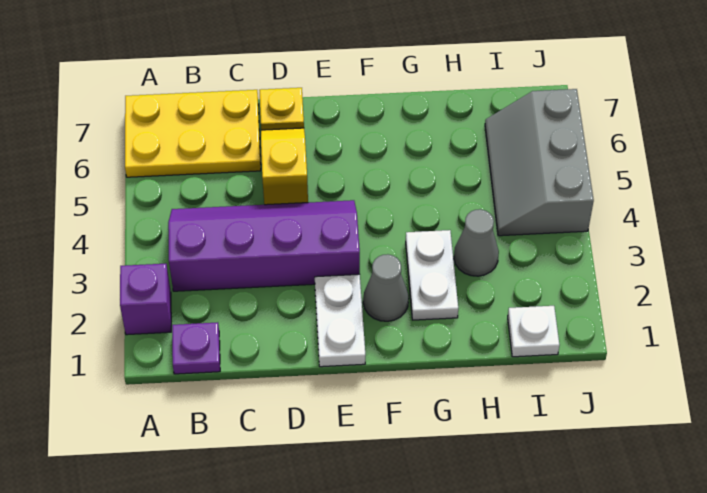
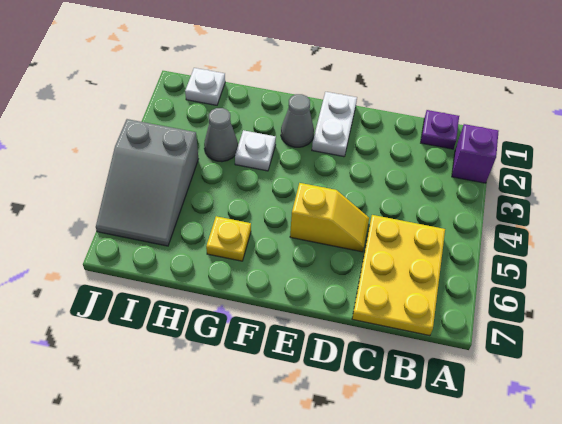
yellow 2x3 plate [125,90,261,177] -> yellow 2x3 plate turned to [352,215,445,336]
purple 2x4 slope [168,200,360,291] -> none
yellow 1x2 slope [261,128,308,205] -> yellow 1x2 slope turned to [290,183,369,252]
yellow 1x1 plate [259,88,304,130] -> yellow 1x1 plate moved to [206,216,251,261]
white 1x2 plate [406,230,458,320] -> white 1x1 plate [235,130,276,171]
grey 2x3 slope [485,89,594,236] -> grey 2x3 slope turned to [96,119,198,246]

